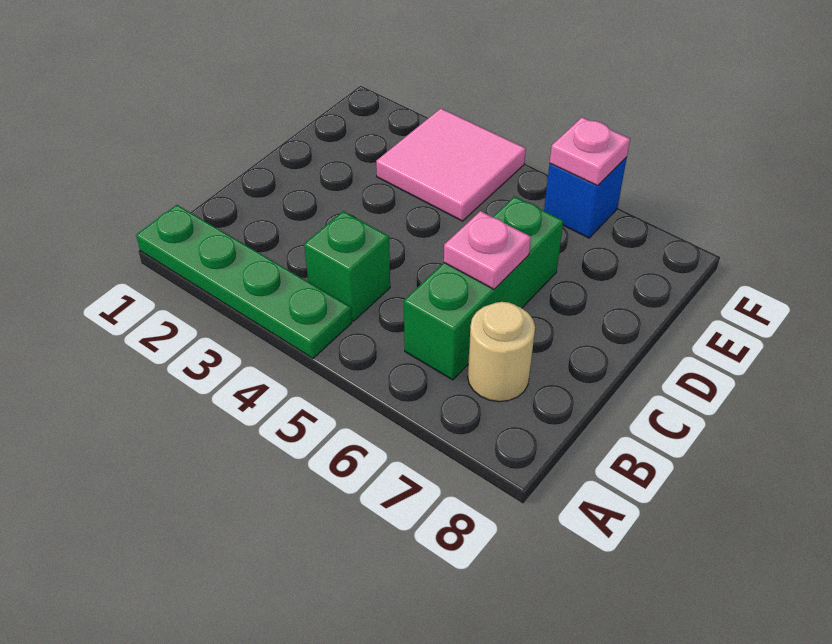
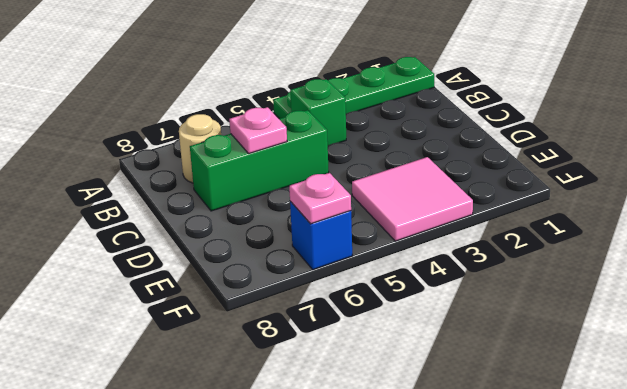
green 1x3 brick [404,197,563,380] -> green 1x3 brick turned to [190,110,329,211]

